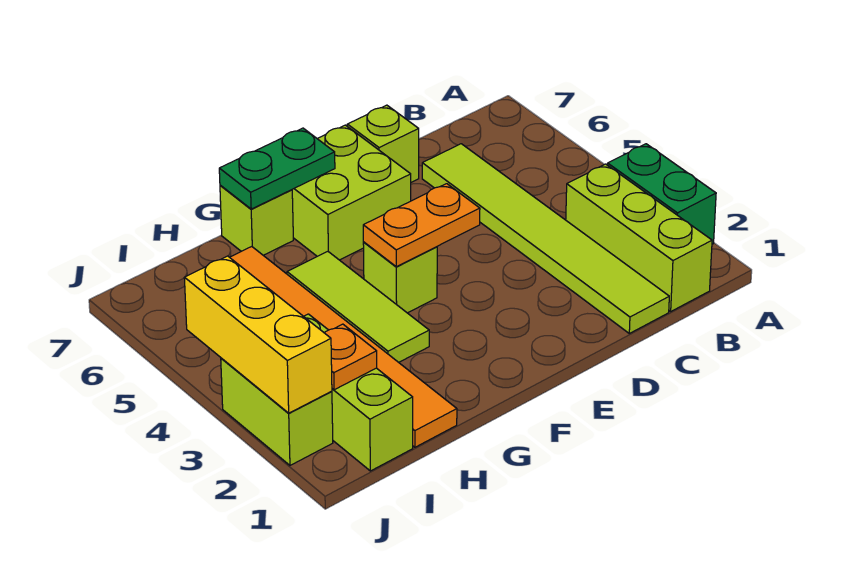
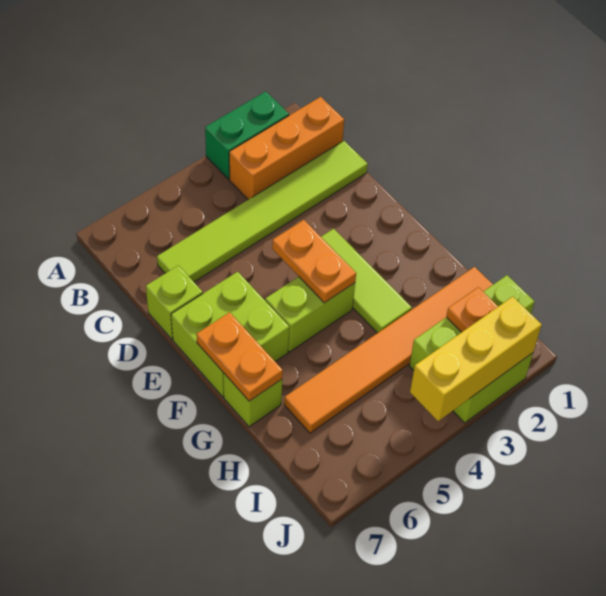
lime 1x3 brick [566,164,712,311] -> orange 1x3 brick [229,97,344,200]
lime 1x1 brick [363,242,437,313] -> lime 1x2 brick [265,277,355,352]
green 1x2 plate [219,128,335,209] -> orange 1x2 plate [196,312,283,401]
lime 1x3 tile [287,252,429,362] -> lime 1x3 tile turned to [321,229,412,333]

